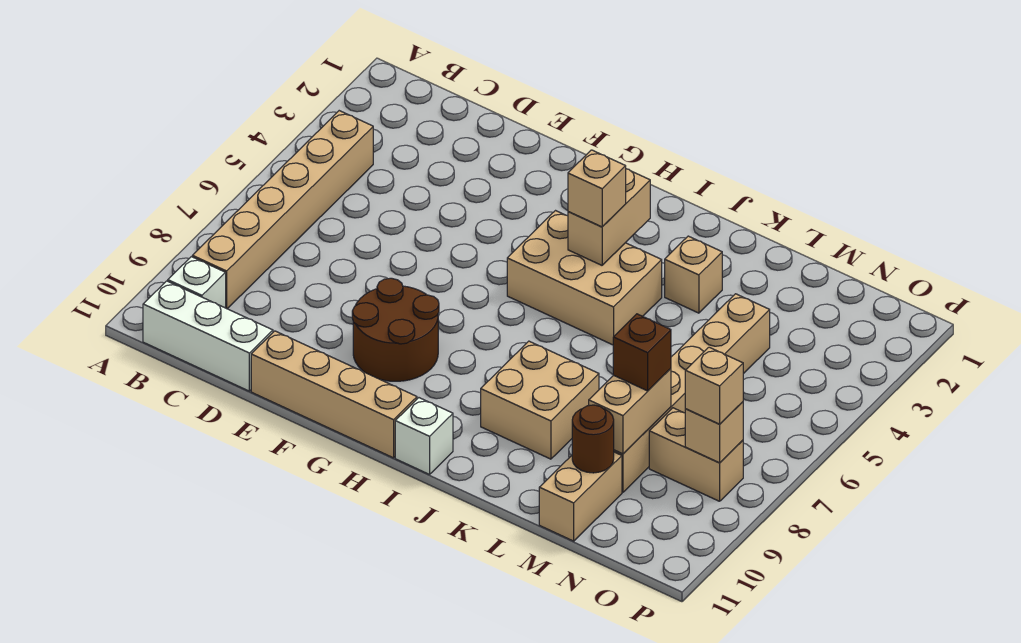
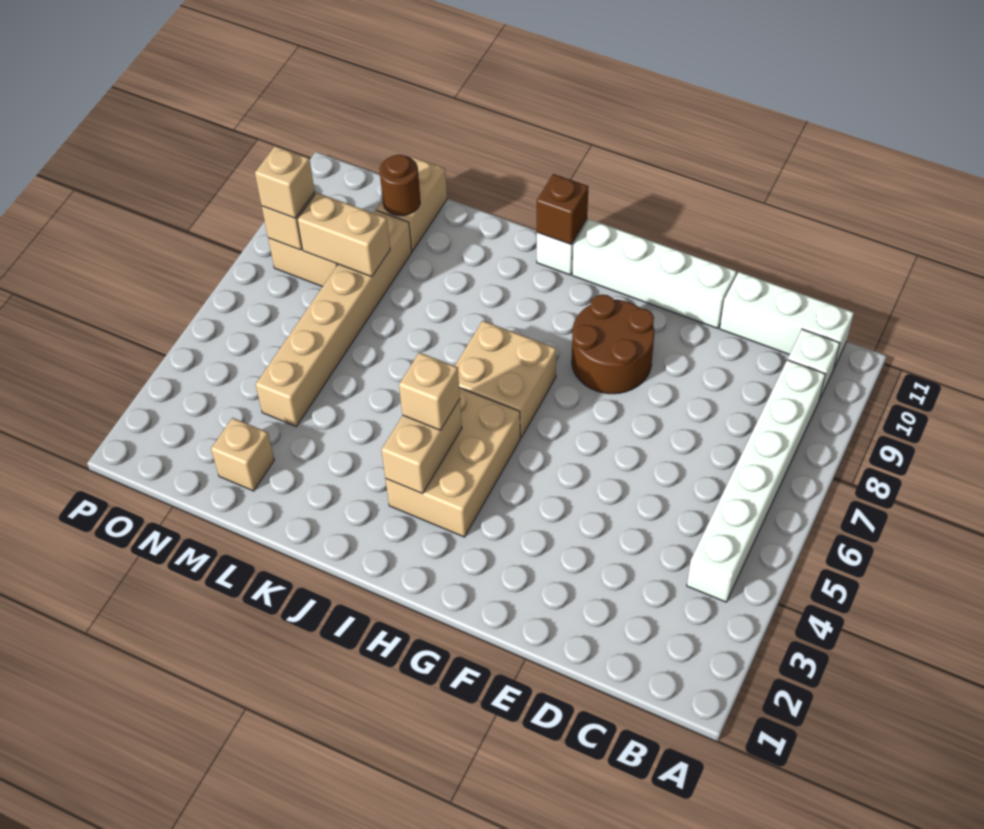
tan 1x6 brick [192,111,373,309] -> white 1x6 brick [687,360,825,602]
tan 1x4 brick [251,331,417,458] -> white 1x4 brick [572,219,737,328]
tan 2x3 brick [507,211,662,345] -> tan 2x3 brick turned to [386,388,520,537]
tan 2x2 brick [481,341,599,459] -> tan 2x2 brick moved to [455,321,556,438]
tan 1x1 brick [665,236,722,313] -> tan 1x1 brick moved to [211,418,274,491]
tan 1x2 brick [589,369,671,454] -> tan 1x2 brick turned to [297,193,390,277]
brown 1x1 brick [613,314,671,391] -> brown 1x1 brick moved to [537,174,588,244]

